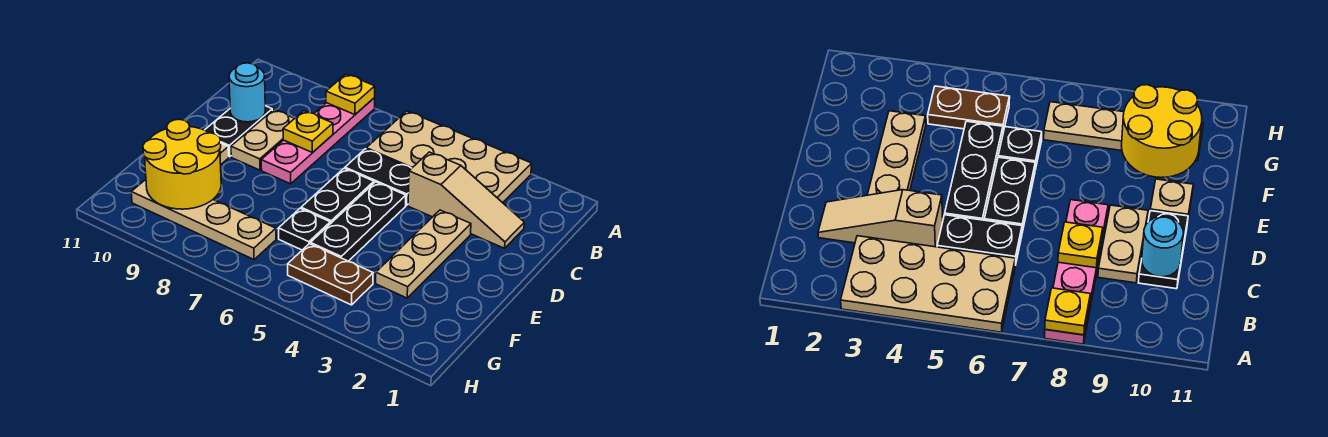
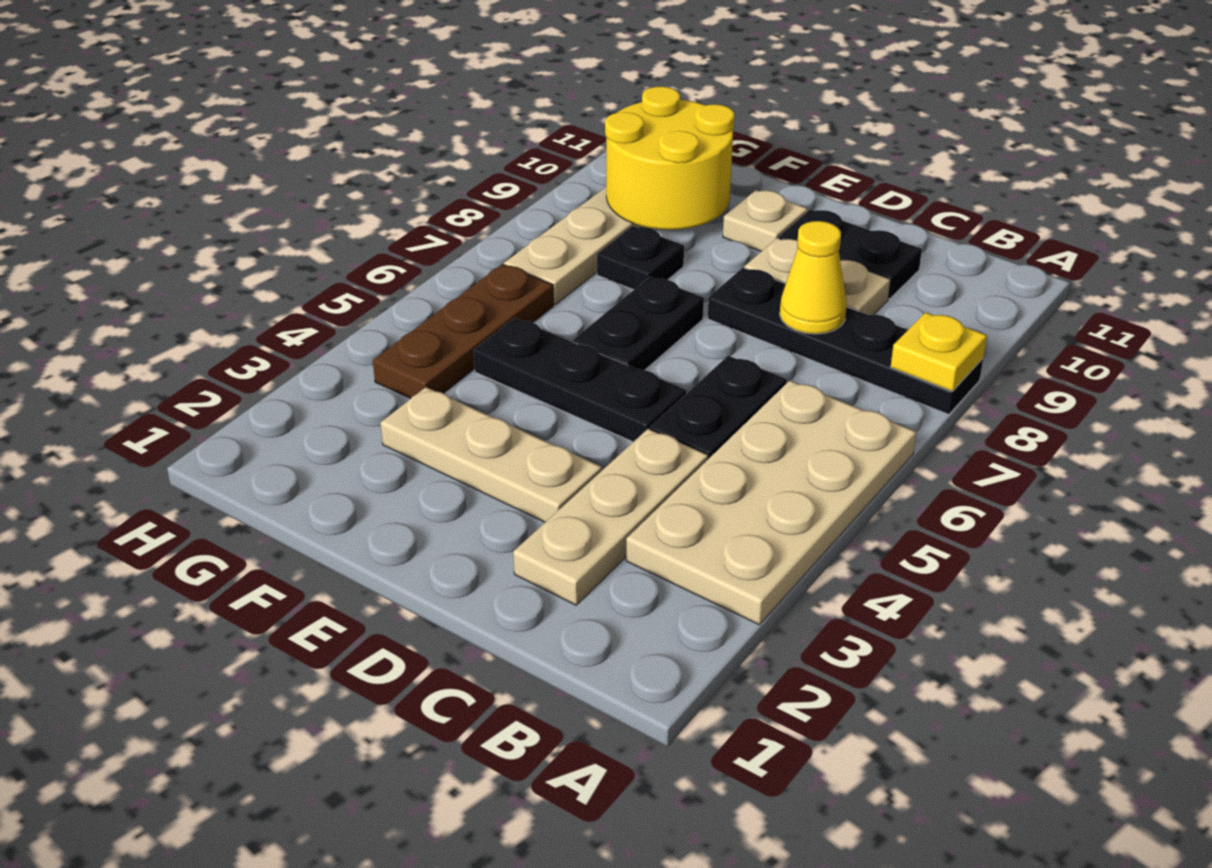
pink 1x4 plate [261,98,375,184] -> black 1x4 plate [708,268,983,414]
tan 1x3 slope [408,152,524,248] -> tan 1x3 plate [513,429,708,605]
yellow 1x1 plate [283,111,333,153] -> yellow 1x1 cone [780,221,847,334]
cyan 1x1 round brick [229,63,265,122] -> none
black 1x2 plate [301,168,374,224] -> black 1x2 plate turned to [573,277,704,370]
black 1x1 plate [278,208,330,250] -> black 1x1 plate moved to [597,226,684,290]
brown 1x2 plate [288,244,373,305] -> brown 1x3 plate [373,264,554,399]

